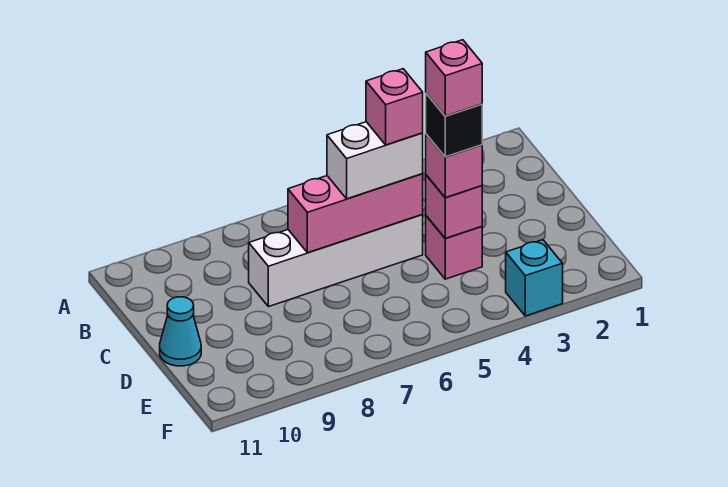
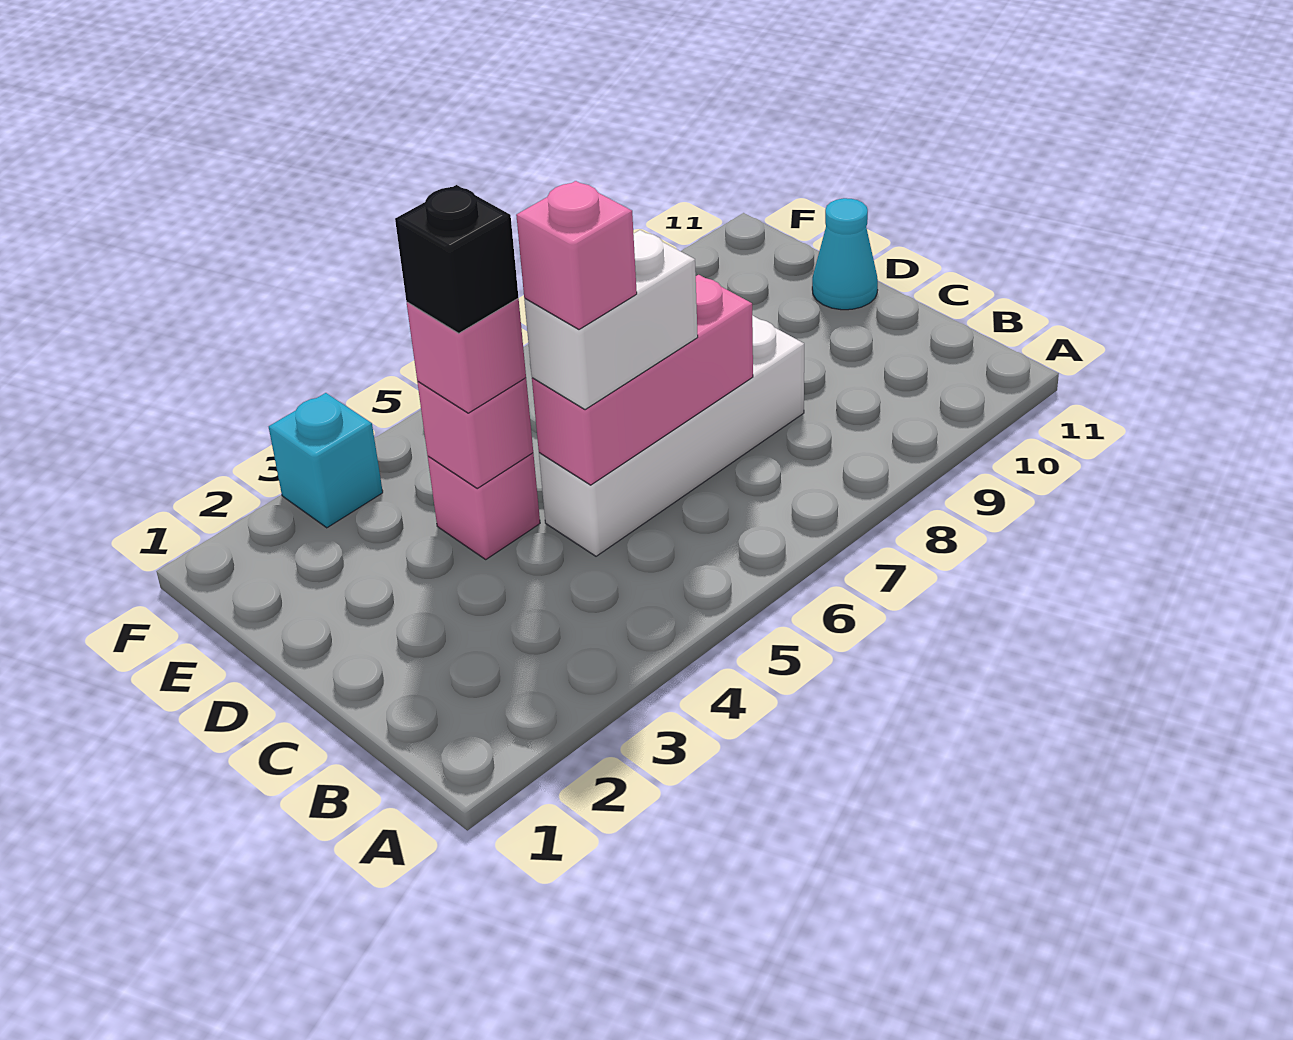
pink 1x1 brick [426,40,482,116] -> none

